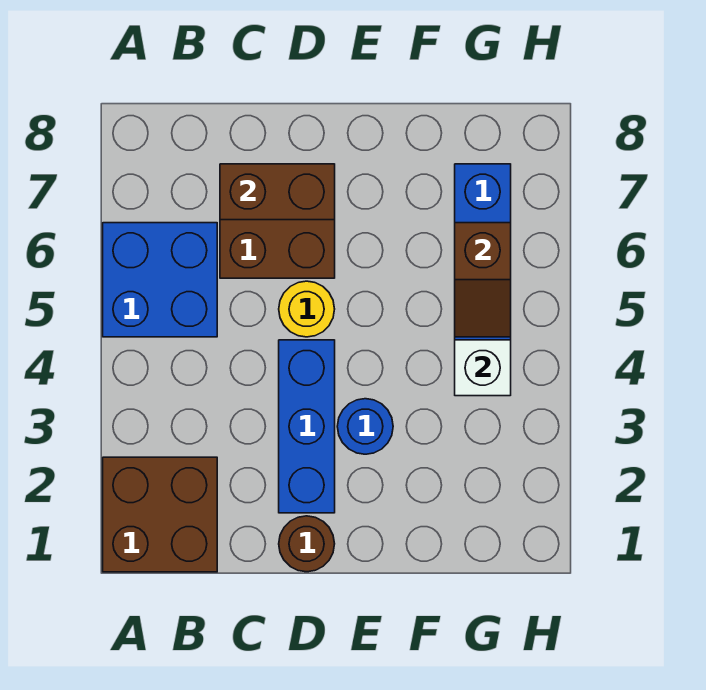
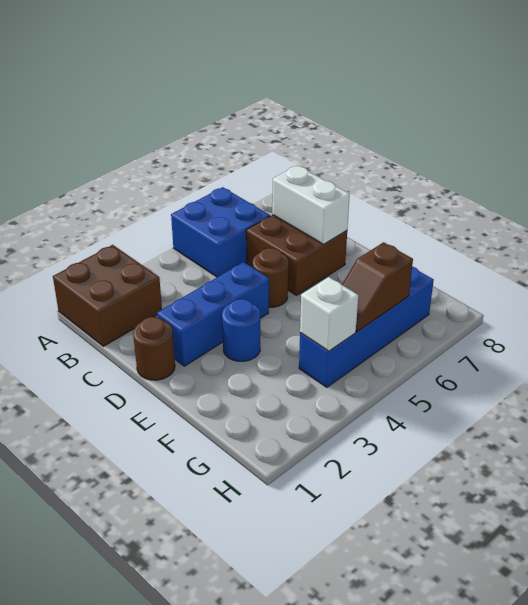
brown 1x2 brick [220,164,335,220] -> white 1x2 brick [272,166,350,244]
yellow 1x1 round brick [279,281,335,337] -> brown 1x1 round brick [253,248,288,307]

